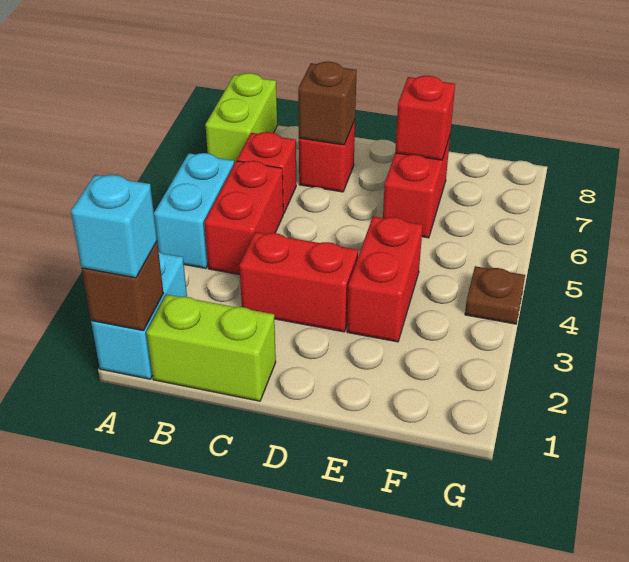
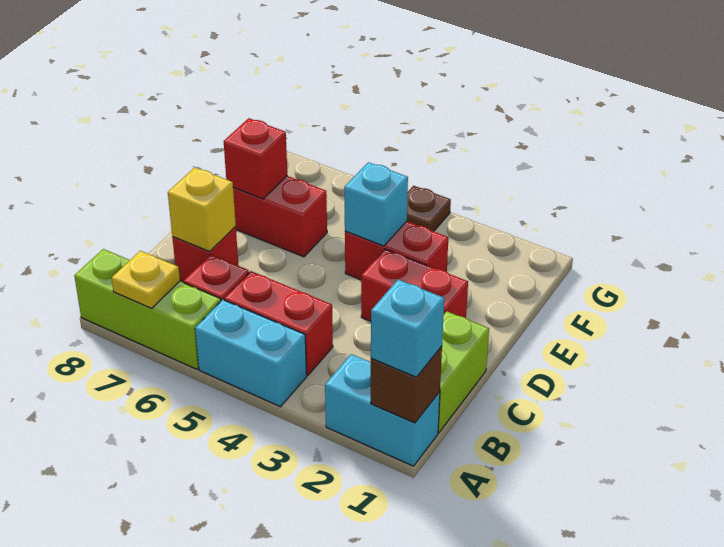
lime 1x2 brick [205,73,277,164] -> lime 1x3 brick [74,249,221,369]
none -> yellow 1x1 plate [112,251,180,308]
red 1x2 brick [239,232,358,332] -> red 1x2 brick turned to [361,249,468,321]
brown 1x1 brick [298,62,357,145] -> yellow 1x1 brick [168,168,236,252]
none -> cyan 1x1 brick [344,162,408,246]

